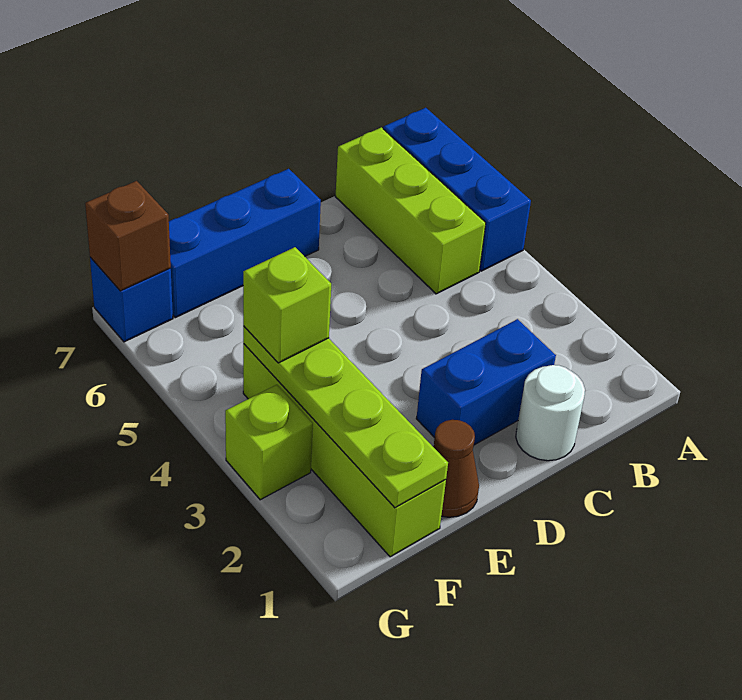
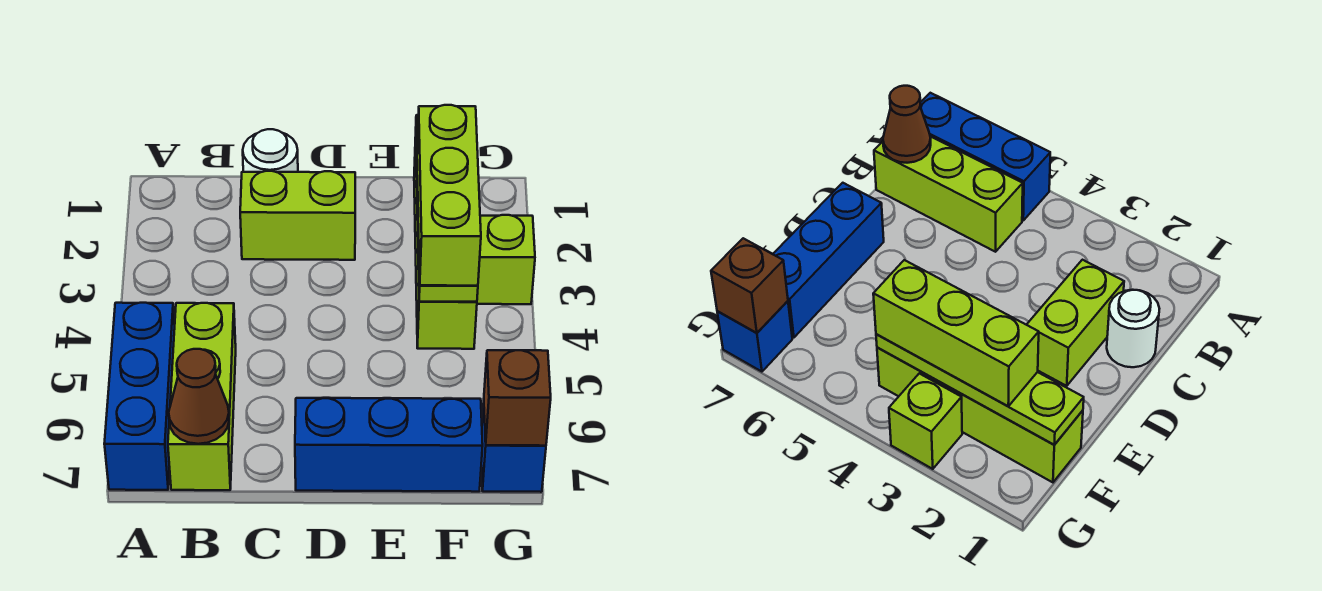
blue 1x2 brick [416,319,556,445] -> lime 1x2 brick [240,171,355,260]
brown 1x1 cone [433,420,479,517] -> brown 1x1 cone moved to [169,349,229,444]
lime 1x1 brick [243,247,331,363] -> lime 1x3 brick [417,105,481,286]

